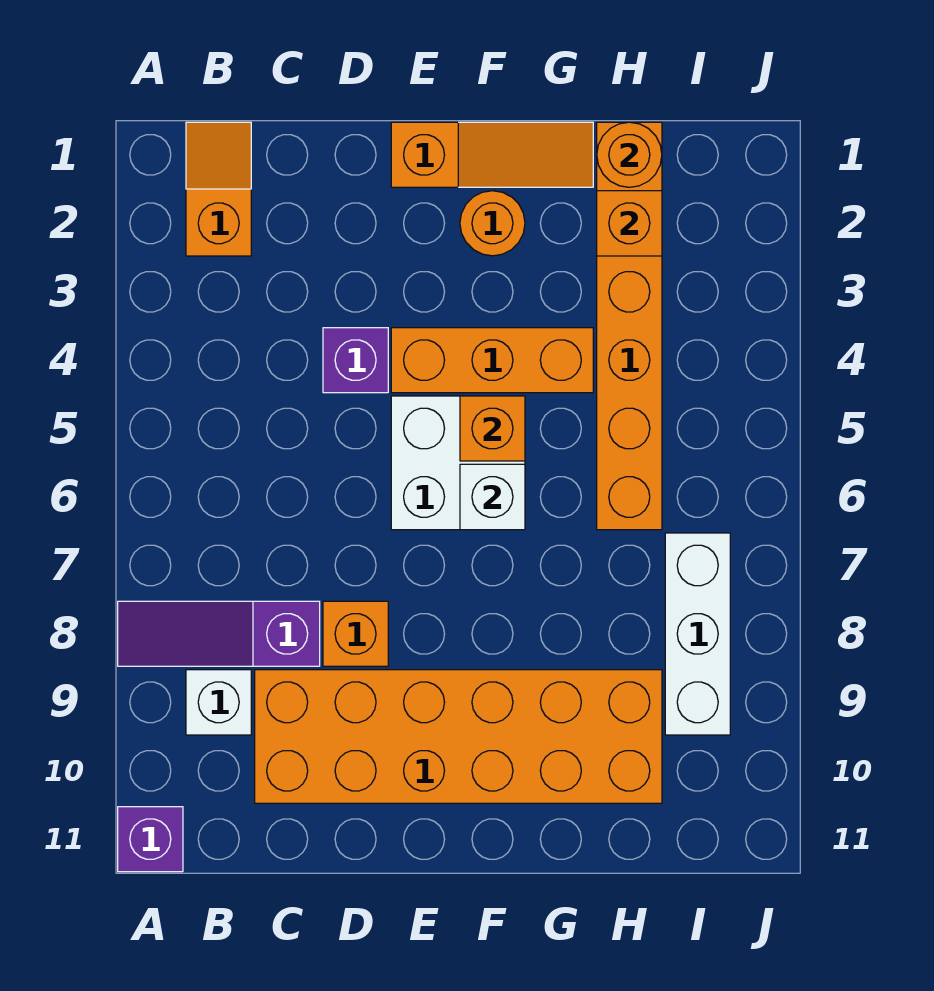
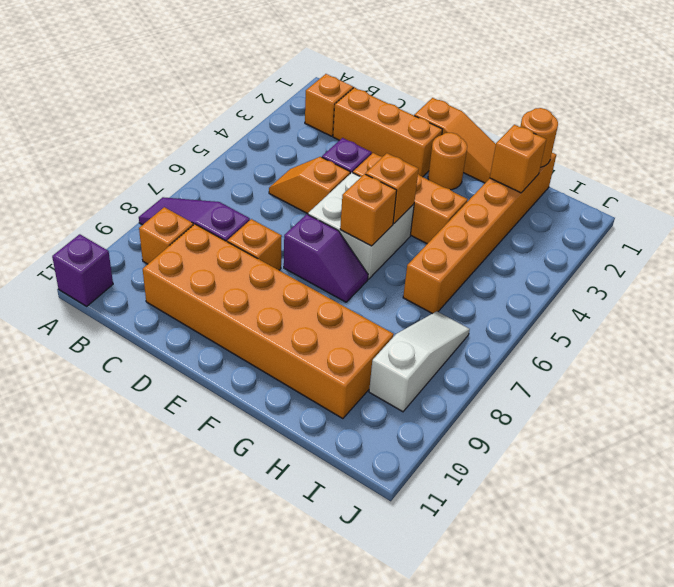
white 1x1 brick [186,670,251,735] -> orange 1x1 brick [139,207,193,264]
none -> orange 1x3 brick [333,88,443,177]
none -> orange 1x2 slope [269,157,350,214]
none -> purple 1x2 slope [284,214,368,302]
white 1x1 brick [460,464,525,530] -> orange 1x1 brick [340,174,397,246]
white 1x3 brick [665,533,730,735] -> white 1x3 slope [369,311,470,412]

